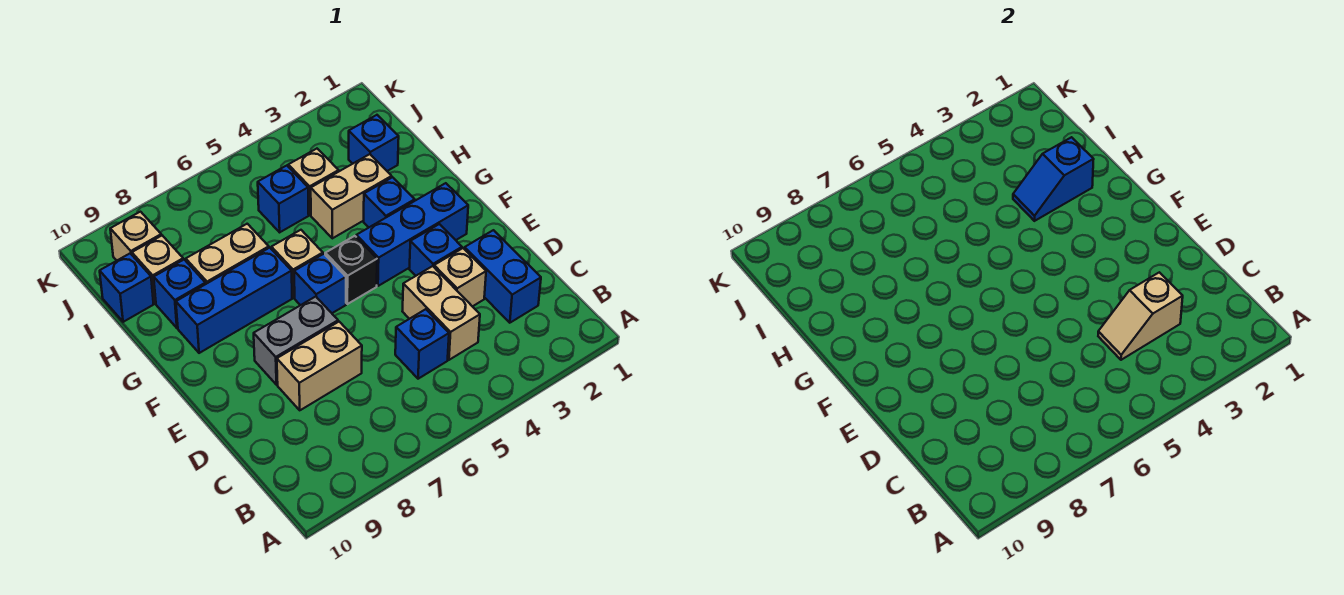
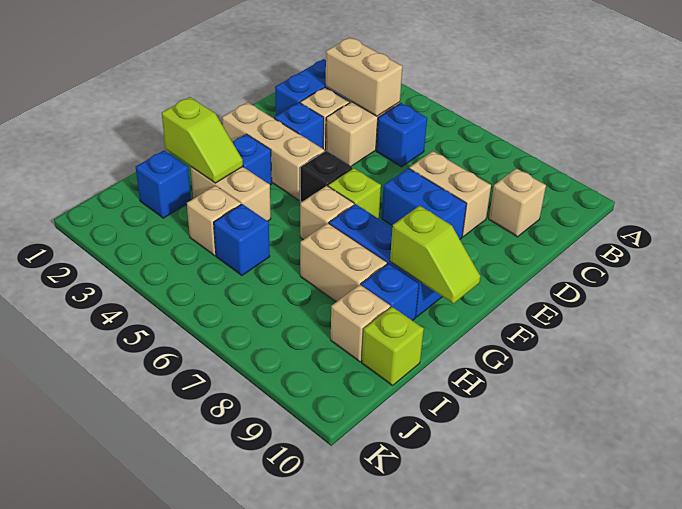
tan 1x2 slope [1098,272,1183,360] -> tan 1x2 brick [325,38,403,116]
grey 1x2 brick [254,297,338,385] -> blue 1x2 brick [381,168,467,239]
blue 1x3 brick [356,183,468,286] -> tan 1x3 brick [222,102,325,200]
blue 1x1 brick [294,254,346,313] -> lime 1x1 brick [328,168,381,219]
none -> lime 1x2 slope [390,206,480,304]
blue 1x2 slope [1013,137,1094,221] -> lime 1x2 slope [162,97,243,183]
blue 1x1 brick [100,253,154,322] -> lime 1x1 brick [362,307,424,386]
tan 1x1 brick [110,212,161,261] -> tan 1x1 brick moved to [489,169,546,237]

